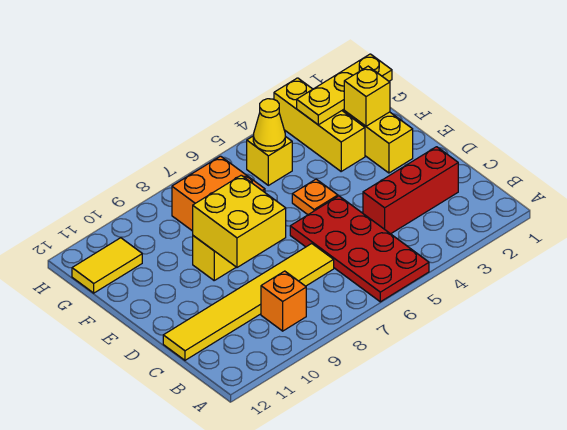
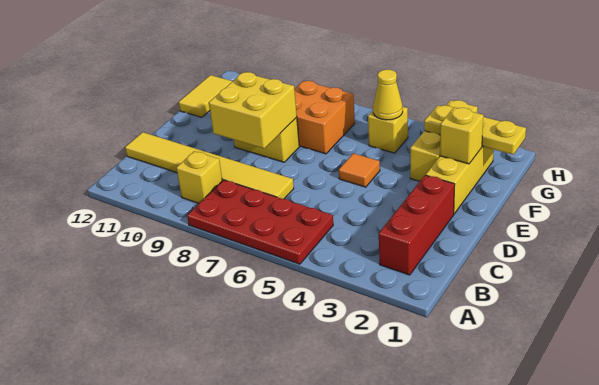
red 2x4 plate [290,196,429,302] -> red 2x4 plate turned to [187,180,333,264]
orange 1x1 brick [261,271,306,331] -> yellow 1x1 brick [176,151,222,203]
red 1x3 brick [363,147,458,234] -> red 1x3 brick turned to [379,175,455,275]
orange 1x1 plate [292,179,338,215] -> orange 1x1 tile [339,153,380,187]
yellow 1x2 tile [72,238,142,293] -> yellow 1x2 tile turned to [179,75,232,117]

